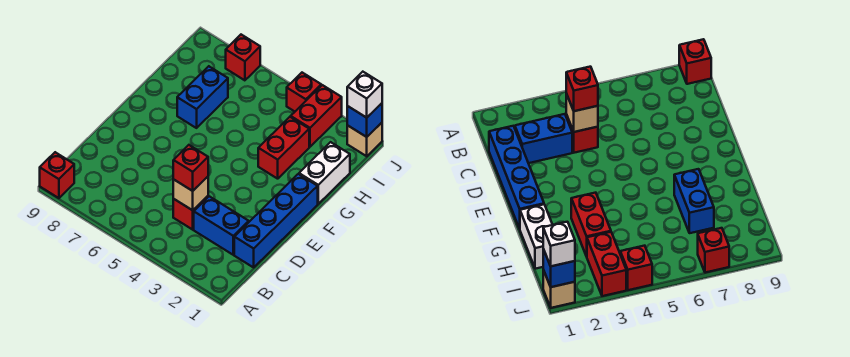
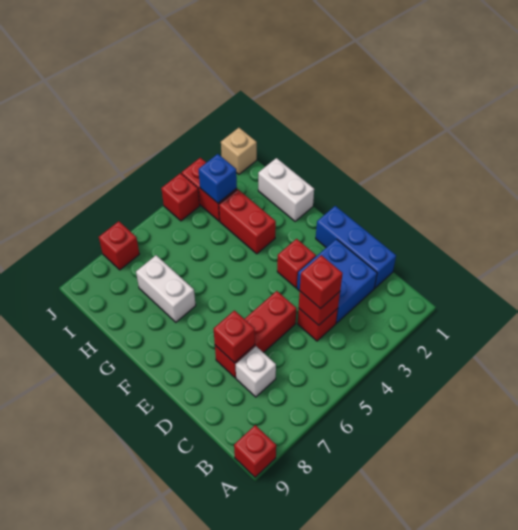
blue 1x4 brick [234,174,318,267] -> blue 1x3 brick [316,206,396,288]
blue 1x2 brick [194,196,249,255] -> blue 2x2 brick [297,239,377,323]
tan 1x1 brick [173,177,208,210] -> red 1x1 brick [299,291,340,325]
none -> red 1x3 brick [215,291,297,378]
none -> red 1x1 brick [214,311,255,363]
none -> red 1x1 brick [277,239,316,288]
blue 1x2 brick [177,66,228,128] -> white 1x2 brick [136,255,196,322]
blue 1x1 brick [347,103,382,137] -> blue 1x1 brick moved to [198,154,237,203]
white 1x1 brick [347,72,382,118] -> white 1x1 brick moved to [236,346,276,397]

